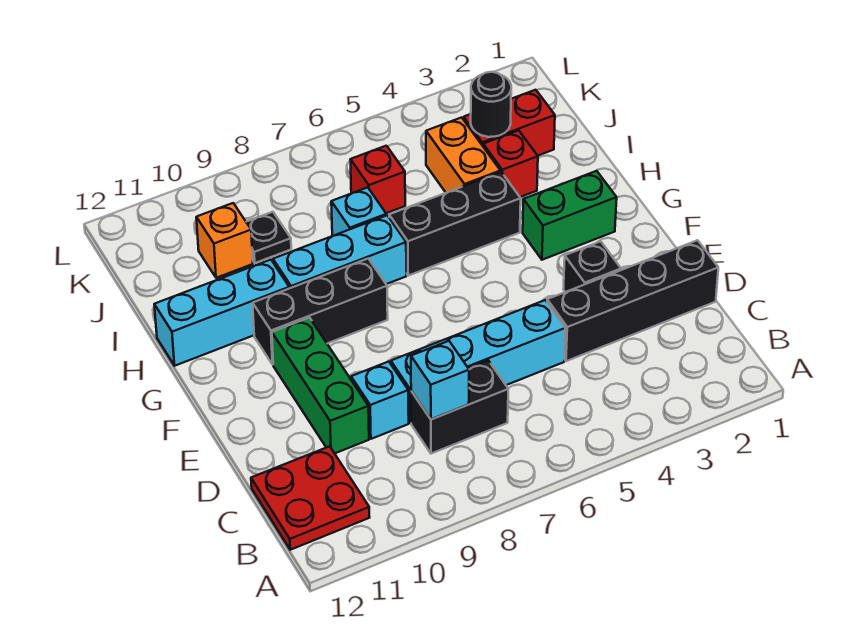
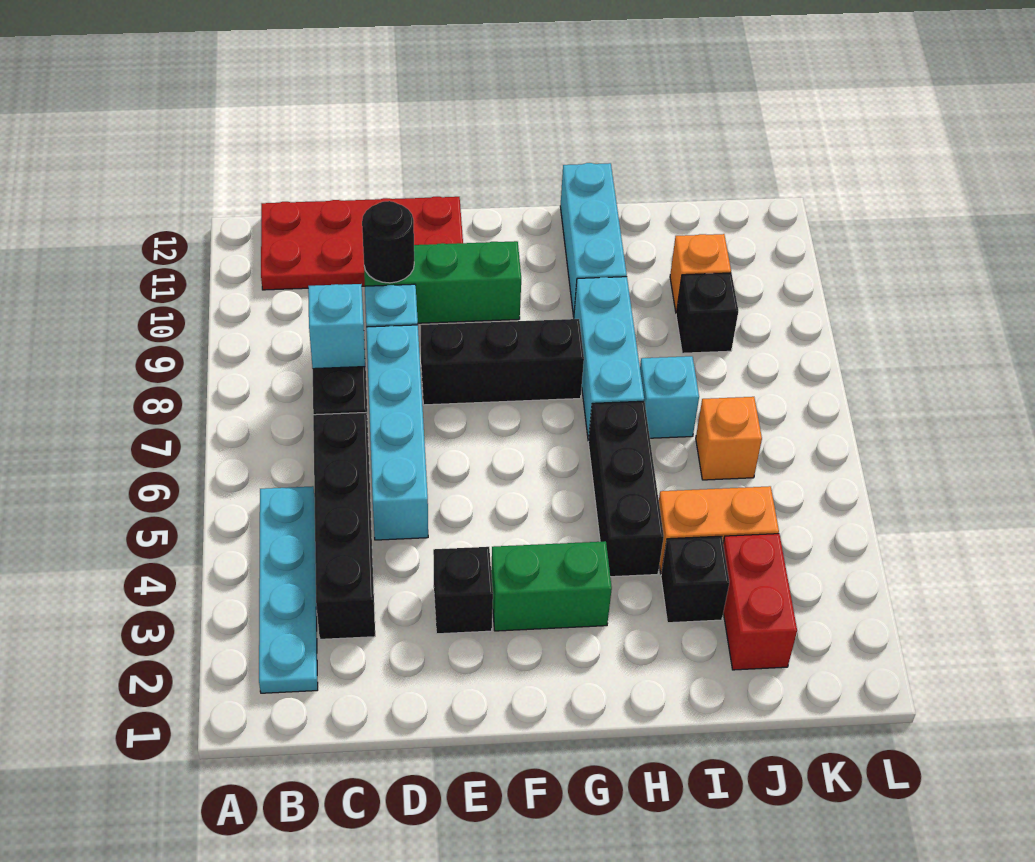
none -> cyan 1x4 plate [259,486,318,693]
red 2x2 plate [251,446,370,550] -> red 2x4 plate [261,197,463,290]
black 1x4 brick [547,240,718,361] -> black 1x4 brick moved to [313,412,375,639]
green 1x2 brick [523,171,617,260] -> green 1x2 brick turned to [491,541,612,631]
black 1x3 brick [253,259,388,365] -> black 1x3 brick turned to [421,319,584,405]
red 1x1 brick [483,130,538,197] -> black 1x1 brick [661,536,729,623]
black 1x1 round brick [471,72,511,137] -> black 1x1 round brick moved to [362,201,414,283]
red 1x1 brick [350,146,405,213] -> orange 1x1 brick [696,397,762,480]
black 1x1 plate [246,212,291,263] -> black 1x1 brick [676,273,738,353]

